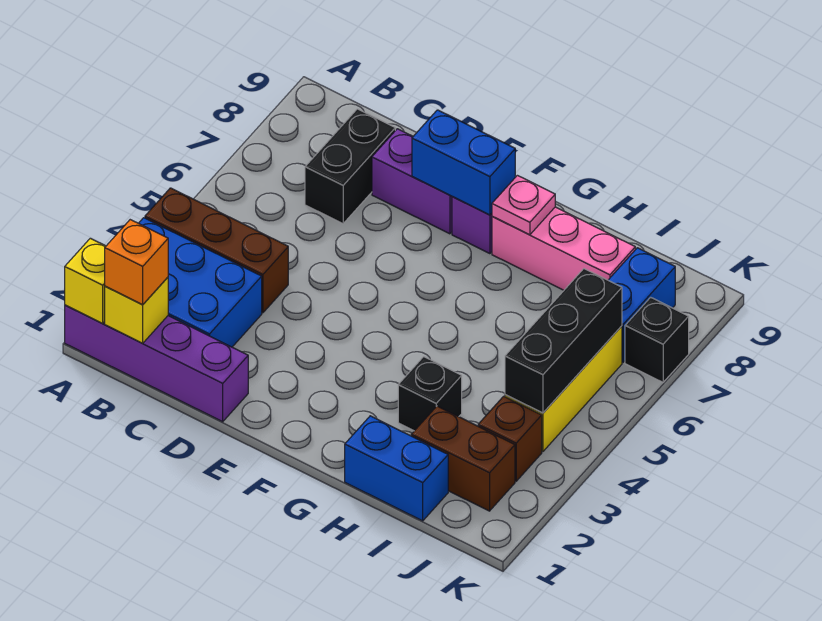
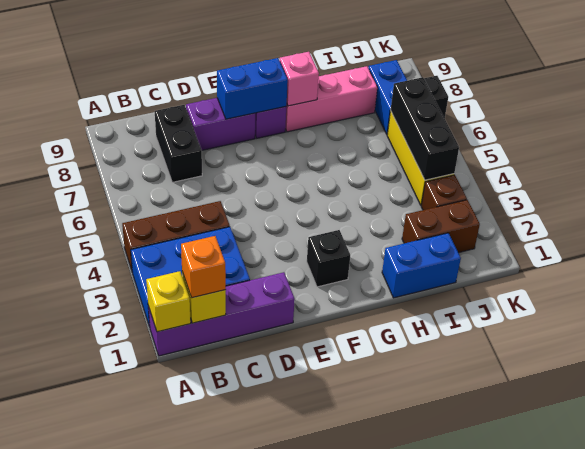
pink 1x1 plate [492,175,555,235] -> pink 1x1 brick [280,52,319,106]
black 1x1 brick [398,357,462,431] -> black 1x1 brick moved to [307,230,350,287]

